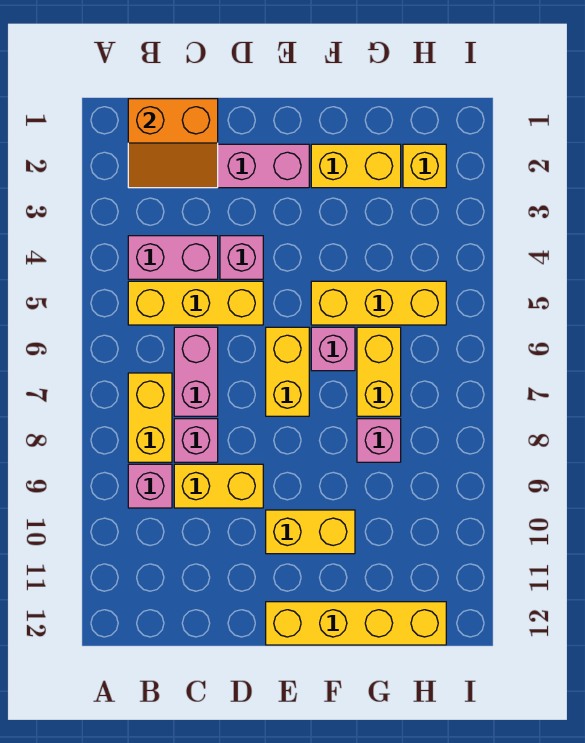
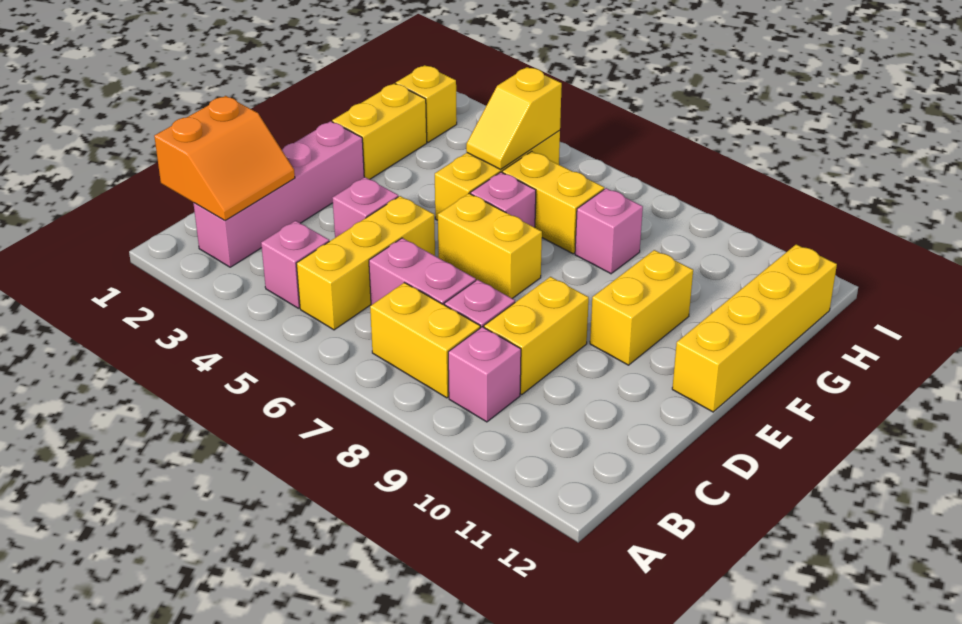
pink 1x2 brick [128,236,218,279] -> pink 1x1 brick [261,221,329,308]
none -> yellow 1x2 slope [466,67,562,169]

